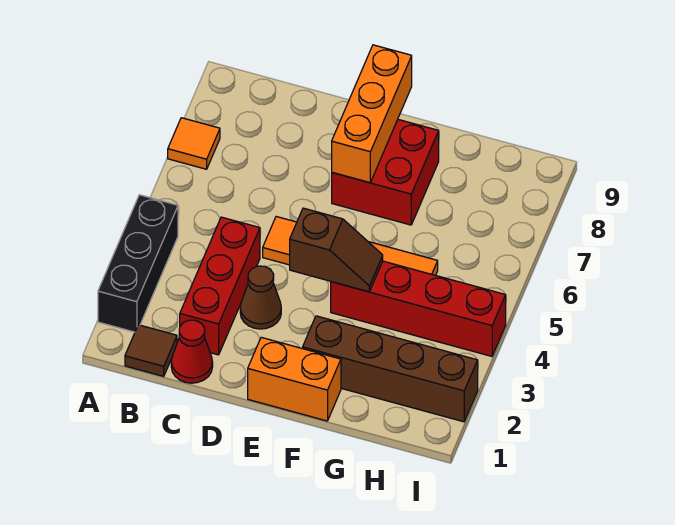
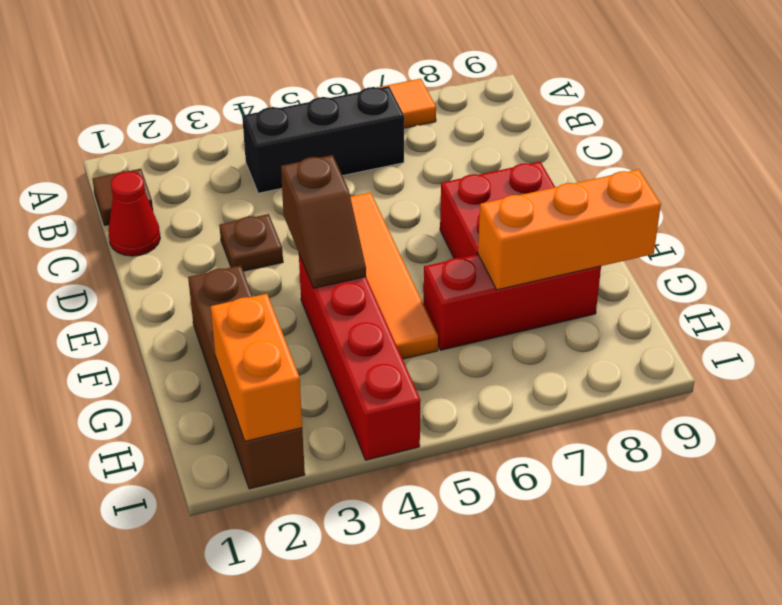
black 1x3 brick [98,195,178,332] -> black 1x3 brick moved to [242,86,404,193]
red 1x3 brick [180,217,260,355] -> red 1x3 brick moved to [423,254,601,350]
brown 1x1 cone [240,266,281,329] -> brown 1x1 plate [219,214,283,271]
orange 1x2 brick [248,337,341,421] -> orange 1x2 brick moved to [210,294,302,441]
orange 1x3 brick [332,45,412,183] -> orange 1x3 brick moved to [478,169,661,290]

